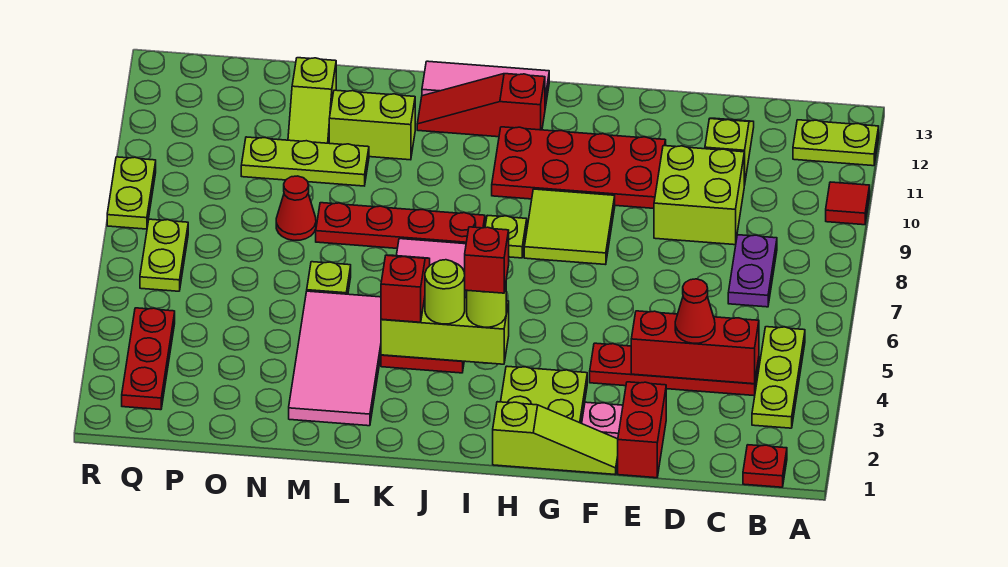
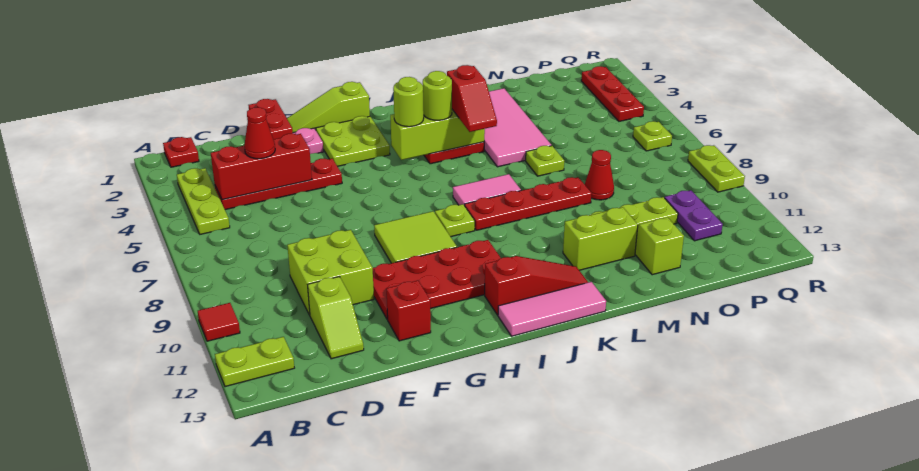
purple 1x2 plate [728,235,777,307] -> purple 1x2 plate moved to [665,190,723,241]
red 1x1 brick [465,227,509,293] -> red 1x1 brick moved to [386,281,431,341]
lime 1x2 plate [140,219,188,291] -> lime 1x1 plate [633,121,672,151]

